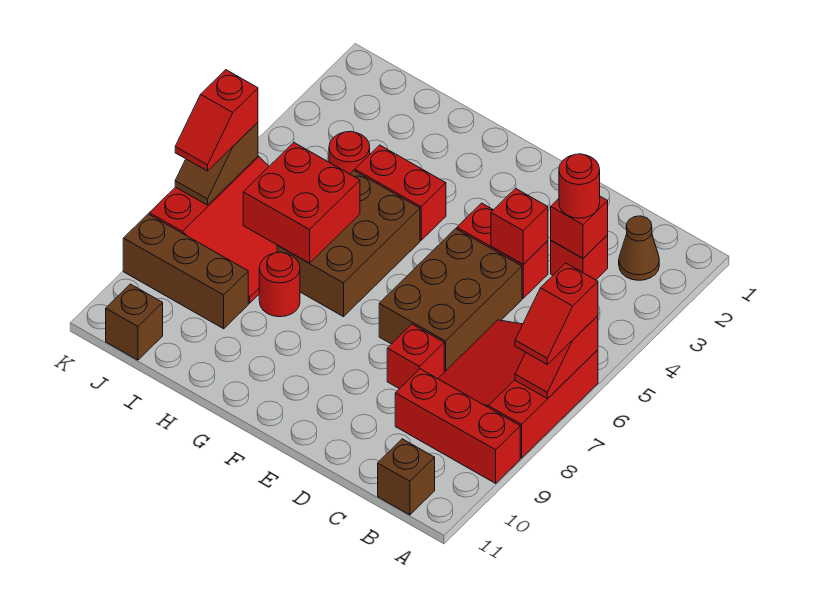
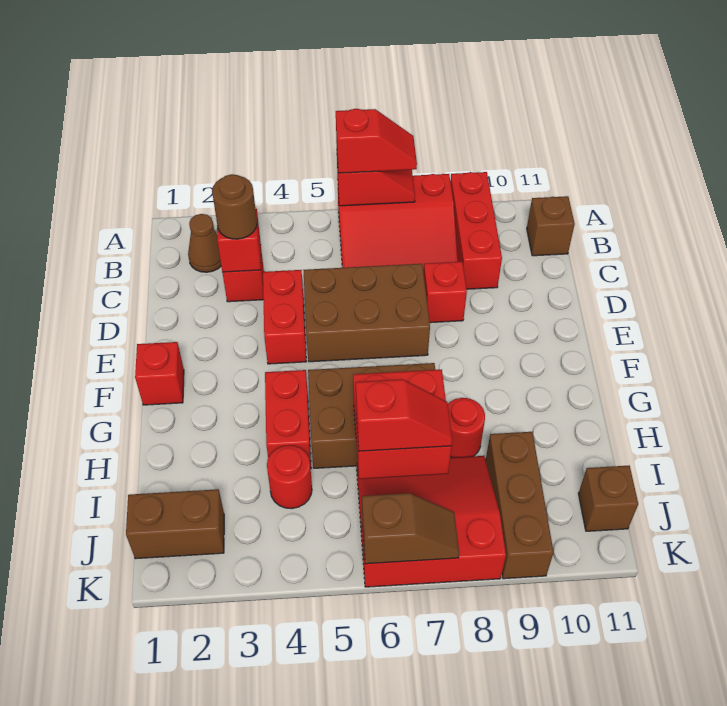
red 1x1 round brick [559,154,600,218] -> brown 1x1 round brick [212,174,257,239]
red 1x1 brick [491,188,548,264] -> red 1x1 brick moved to [135,342,184,405]
none -> brown 1x2 brick [126,489,224,559]
red 1x2 slope [175,70,258,171] -> red 1x2 slope moved to [356,379,452,451]

